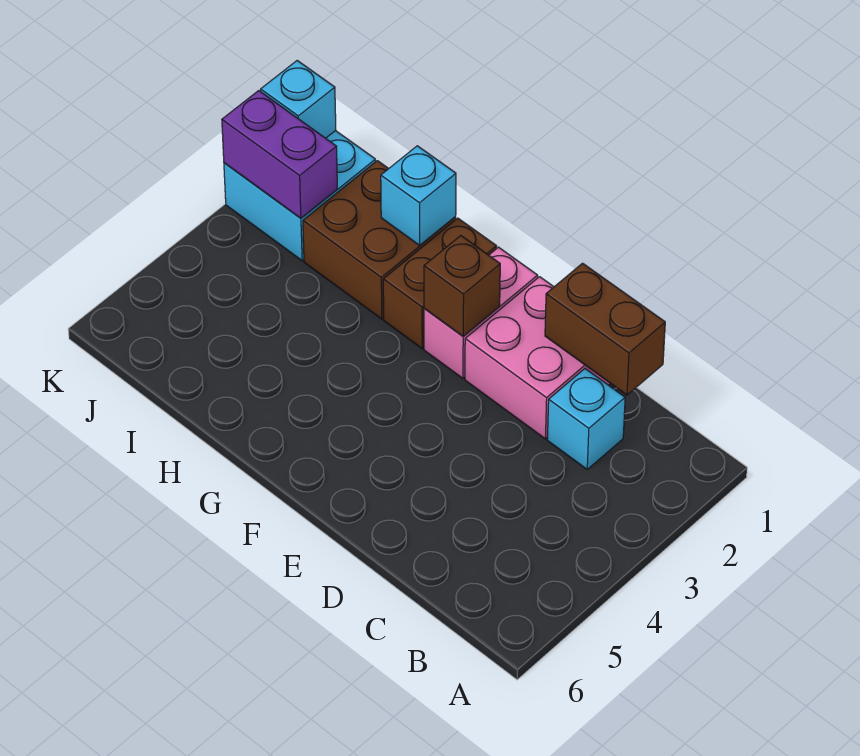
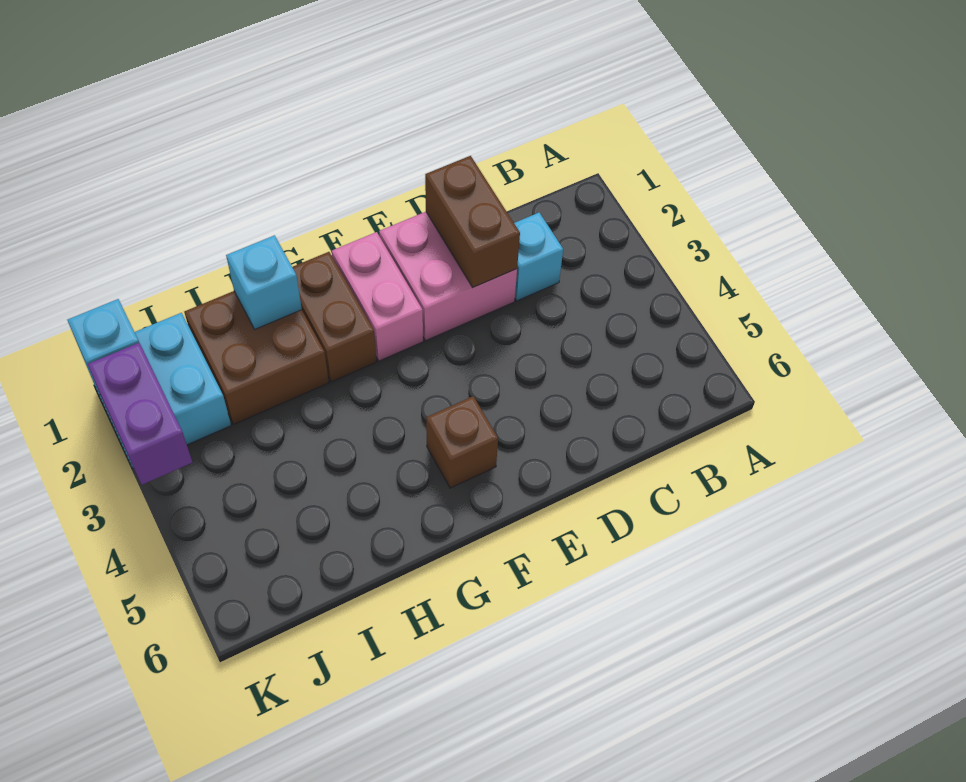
brown 1x2 brick [545,263,665,395] -> brown 1x2 brick turned to [425,156,520,287]
brown 1x1 brick [424,236,500,336] -> brown 1x1 brick moved to [426,396,498,488]
purple 1x2 brick [222,91,337,218] -> purple 1x2 brick turned to [88,343,192,485]

